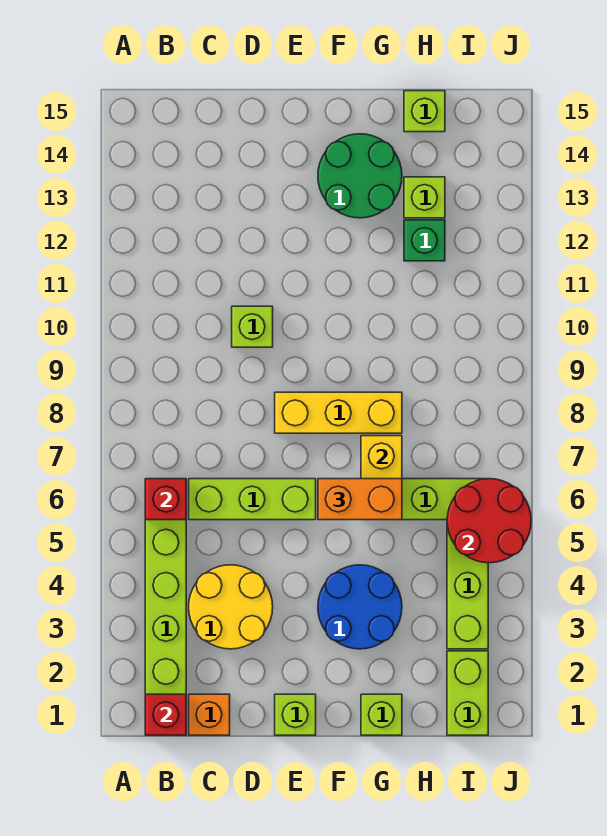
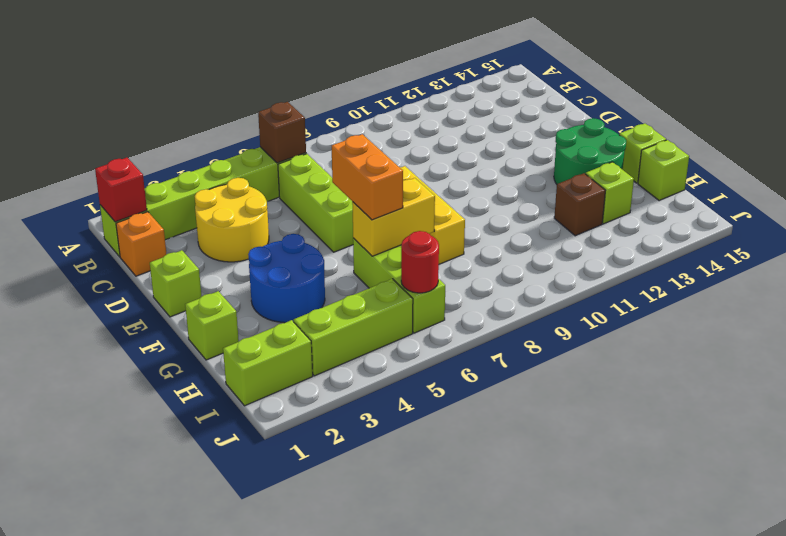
red 1x1 brick [145,479,186,520] -> brown 1x1 brick [258,102,306,163]
lime 1x1 brick [232,306,273,347] -> lime 1x1 brick moved to [619,123,666,183]
green 1x1 brick [404,220,445,261] -> brown 1x1 brick [554,173,605,236]
red 2x2 round brick [447,479,531,563] -> red 1x1 round brick [401,231,439,293]

